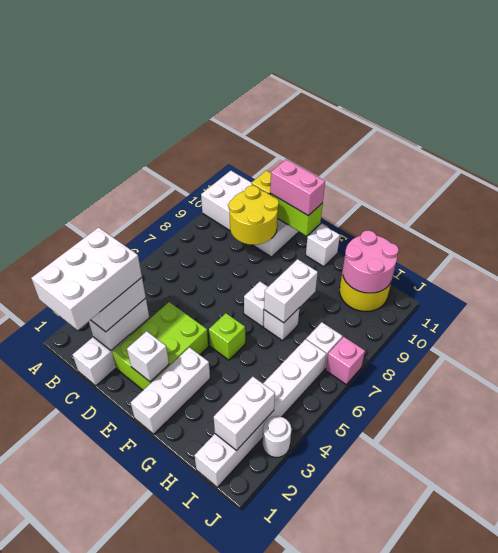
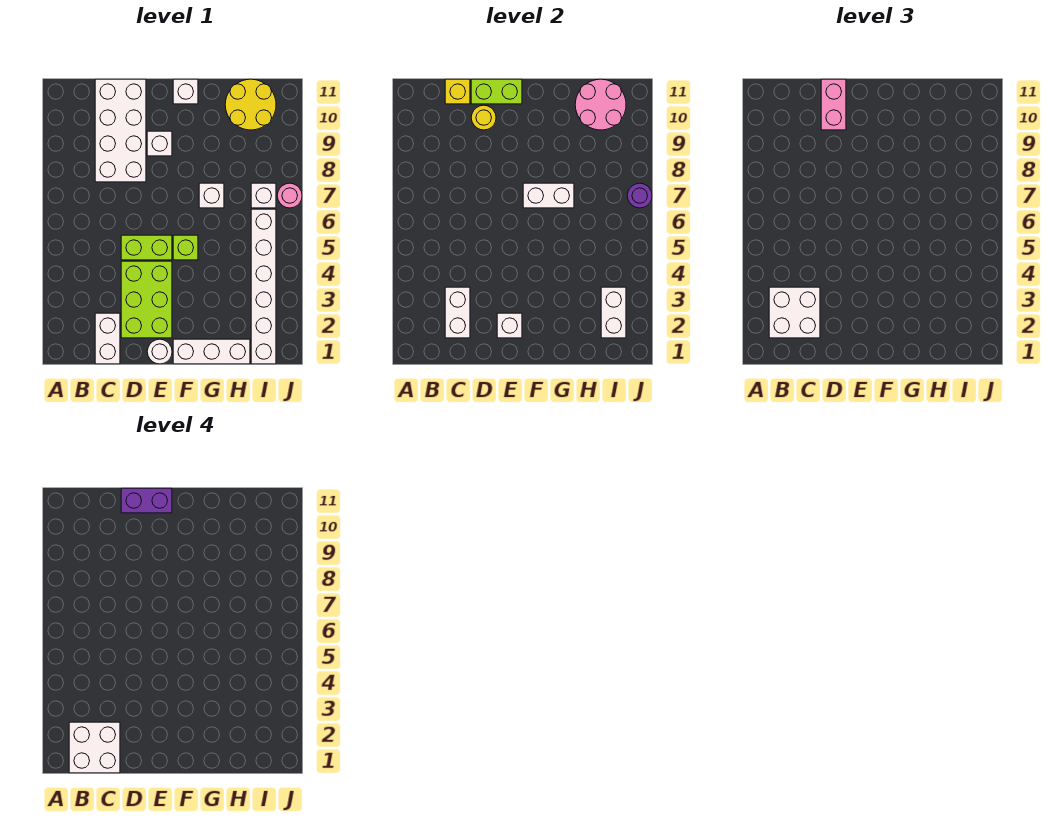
white 2x4 brick [201,171,299,257] -> white 2x4 brick turned to [95,79,146,182]
white 2x3 brick [31,227,142,330] -> white 2x2 brick [69,722,120,773]
yellow 2x2 round brick [229,186,279,245] -> yellow 1x1 round brick [471,105,496,130]
none -> lime 1x2 brick [121,235,172,260]
pink 1x2 brick [270,160,325,216] -> pink 1x2 brick turned to [821,79,846,130]
none -> purple 1x2 brick [121,488,172,513]
white 1x3 brick [131,347,210,434] -> white 1x3 brick turned to [173,339,250,364]
white 1x1 brick [244,282,268,327] -> white 1x1 brick moved to [147,131,172,156]
white 1x2 brick [264,259,318,323] -> white 1x2 brick turned to [523,183,574,208]
white 1x1 round brick [263,416,291,458] -> white 1x1 round brick moved to [147,339,172,364]
pink 1x1 brick [326,337,365,385] -> pink 1x1 round brick [277,183,302,208]
none -> purple 1x1 round brick [627,183,652,208]

